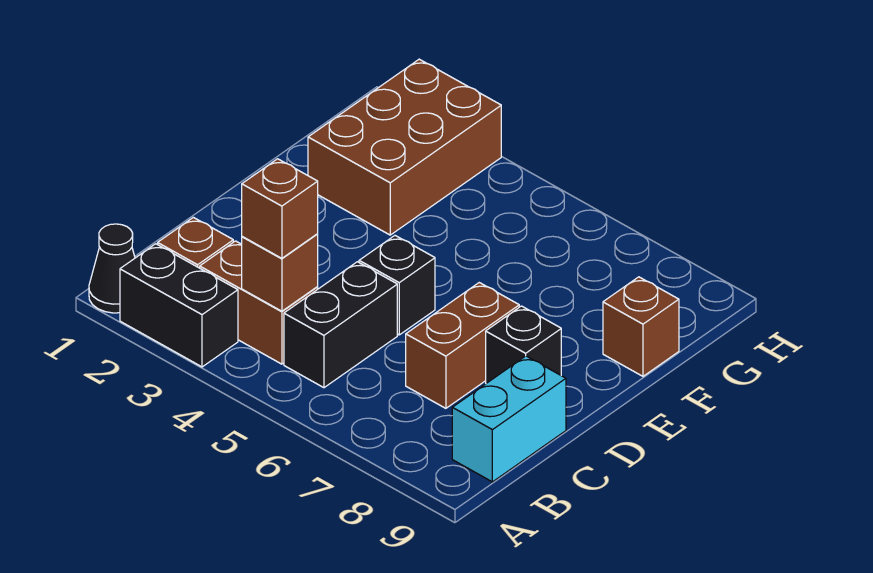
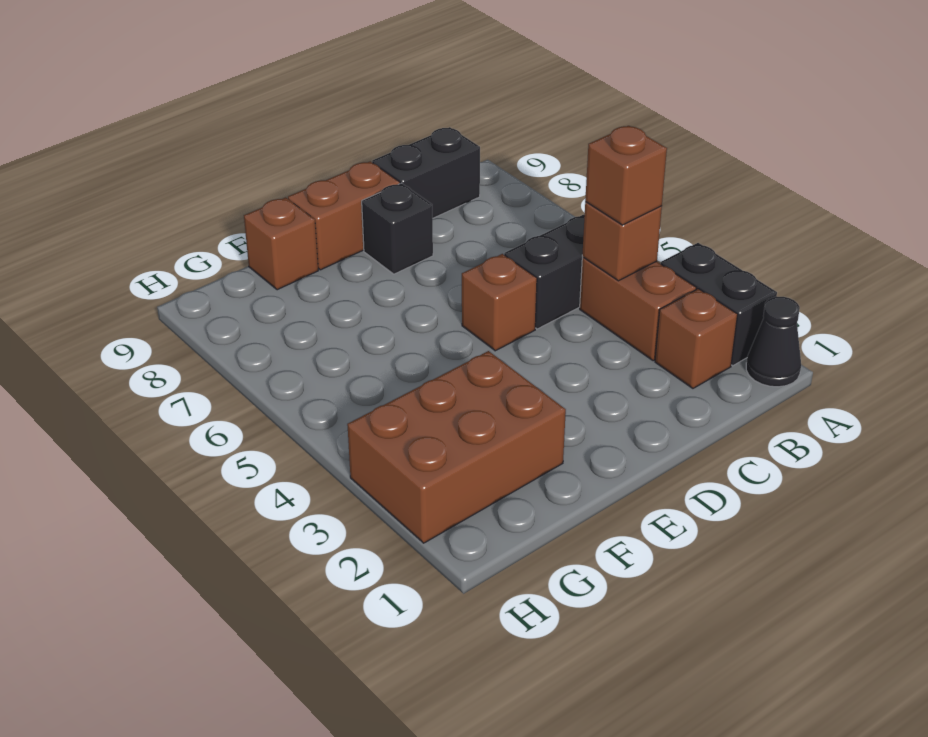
cyan 1x2 brick [452,356,566,482] -> black 1x2 brick [372,127,480,218]
brown 1x2 brick [406,283,519,408] -> brown 1x2 brick moved to [288,161,400,270]
black 1x1 brick [359,236,435,335] -> brown 1x1 brick [462,254,537,351]

